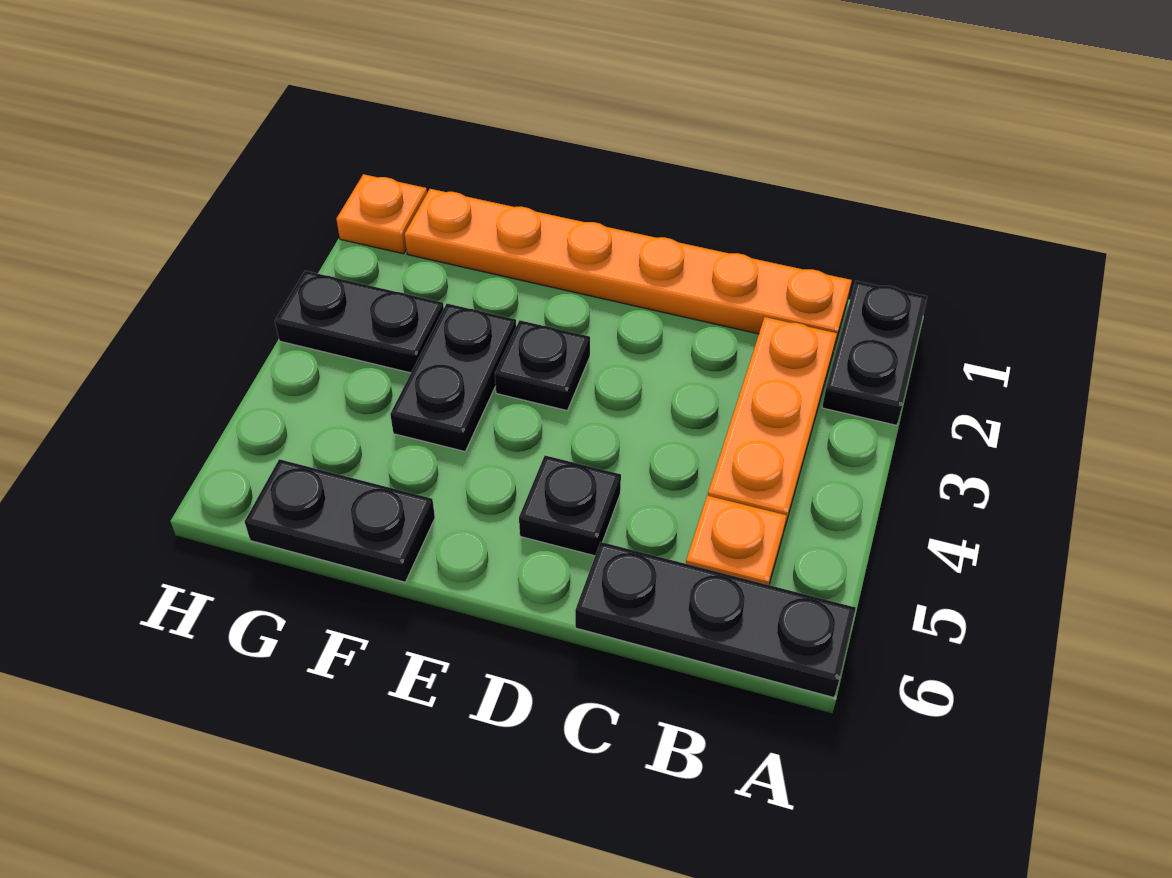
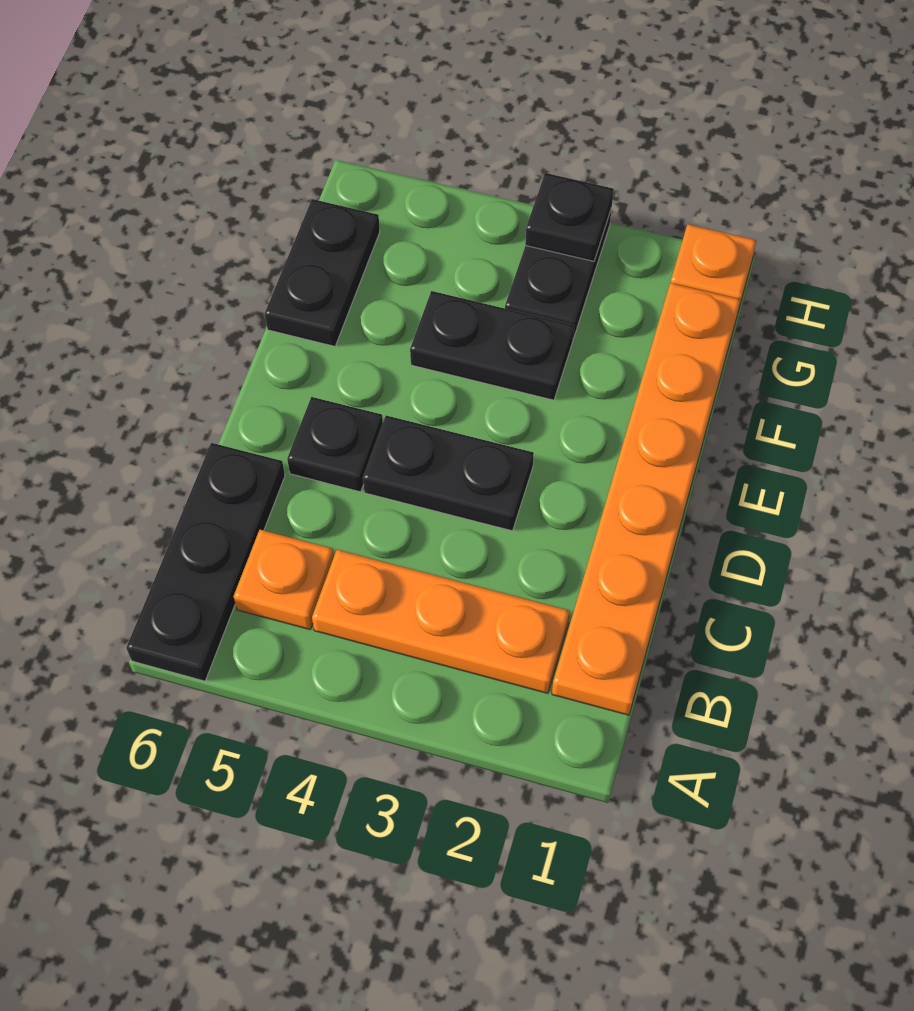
black 1x2 plate [822,281,927,425] -> black 1x2 plate moved to [363,416,534,531]
black 1x1 plate [495,320,590,410] -> black 1x1 plate moved to [525,173,614,261]

